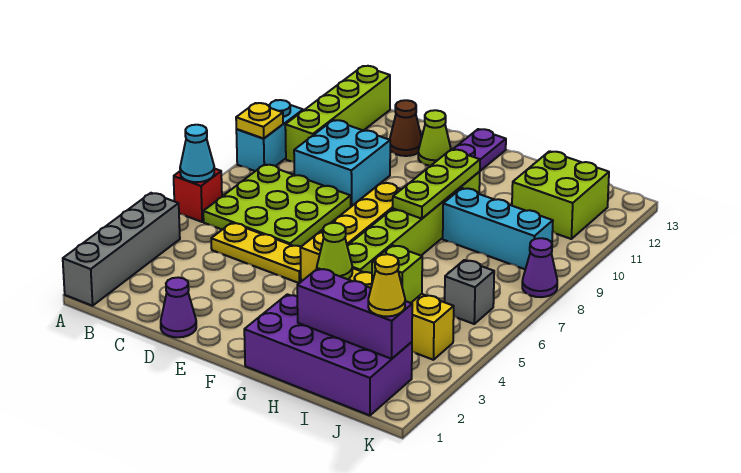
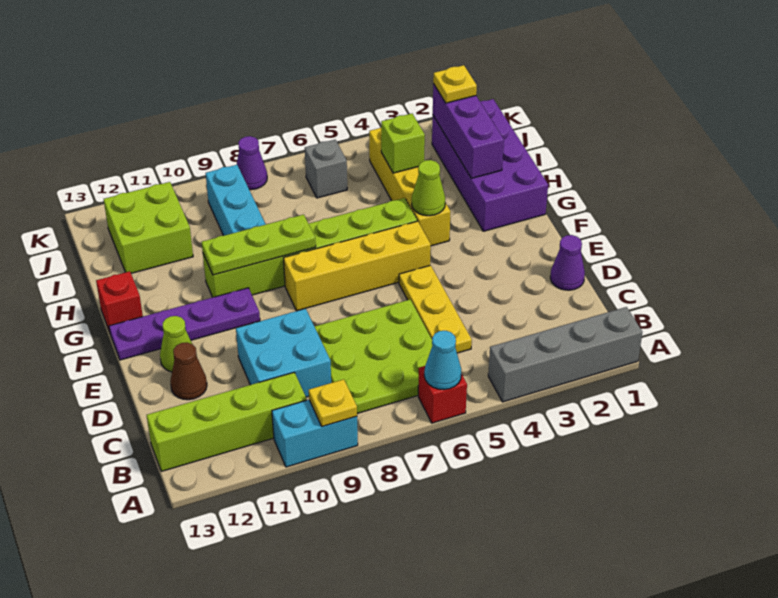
none -> red 1x1 brick [96,271,143,332]
yellow 1x1 cone [368,254,405,317] -> yellow 1x1 plate [433,65,477,103]

